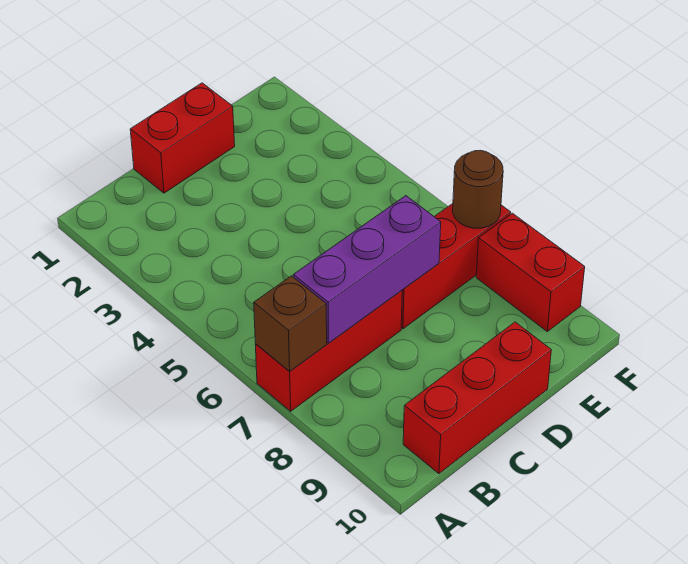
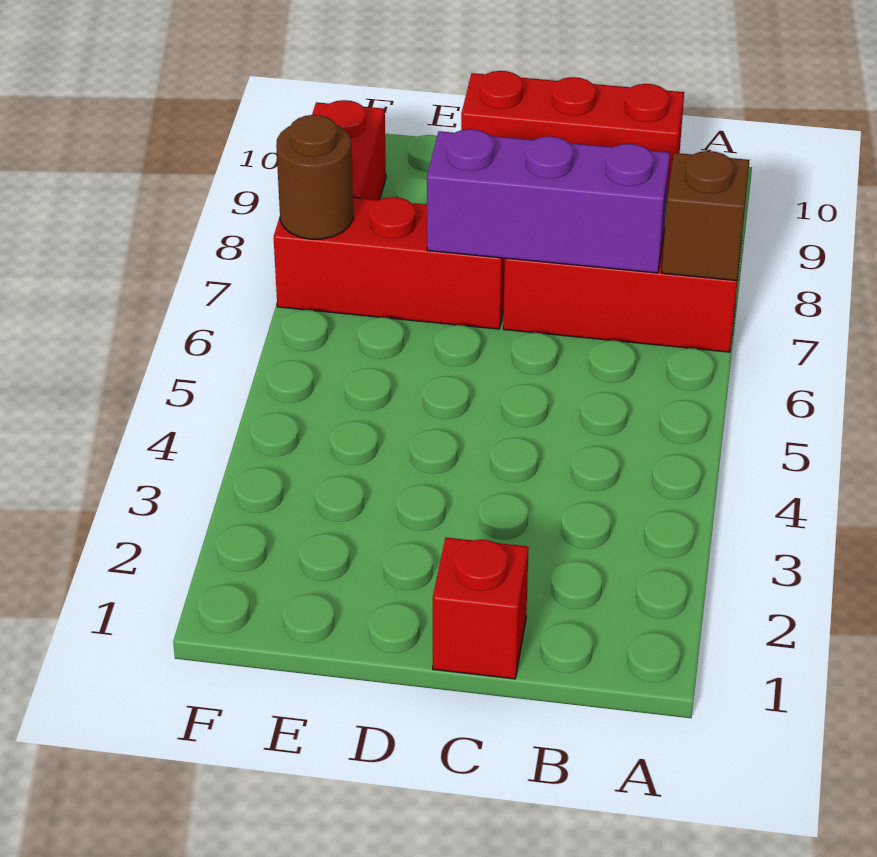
red 1x2 brick [130,83,235,193] -> red 1x1 brick [433,537,529,679]

